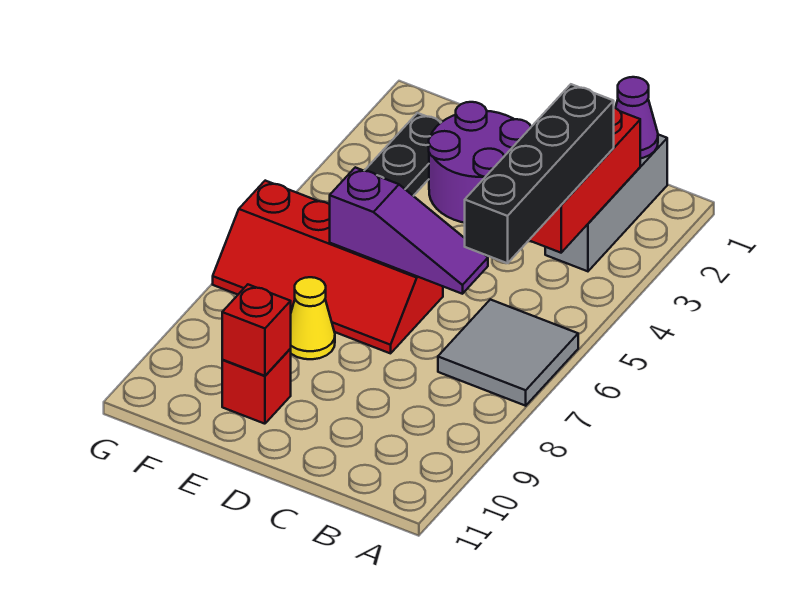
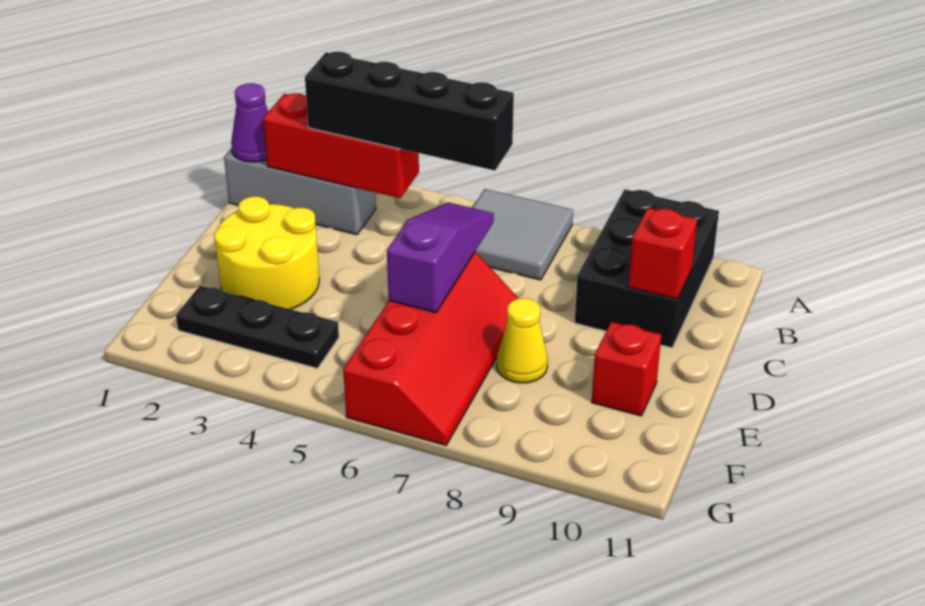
none -> black 2x3 brick [575,189,719,348]
purple 2x2 round brick [429,102,531,223] -> yellow 2x2 round brick [214,196,319,309]
red 1x1 brick [222,285,291,376] -> red 1x1 brick moved to [628,208,697,299]

